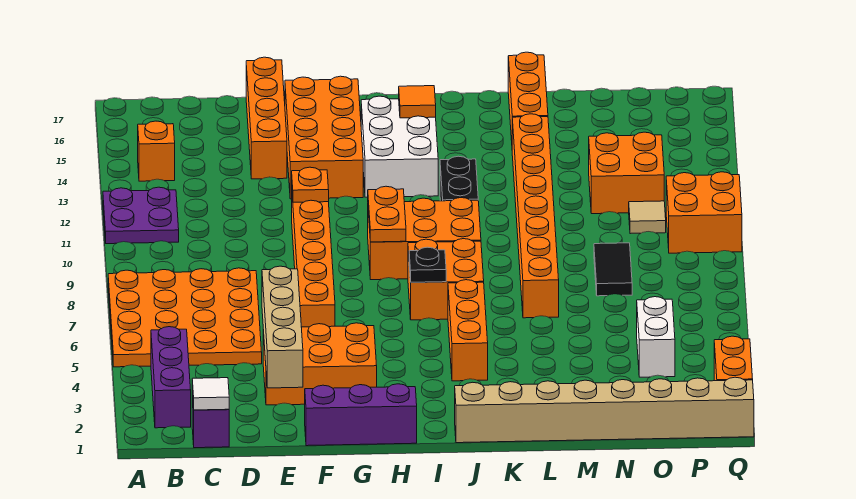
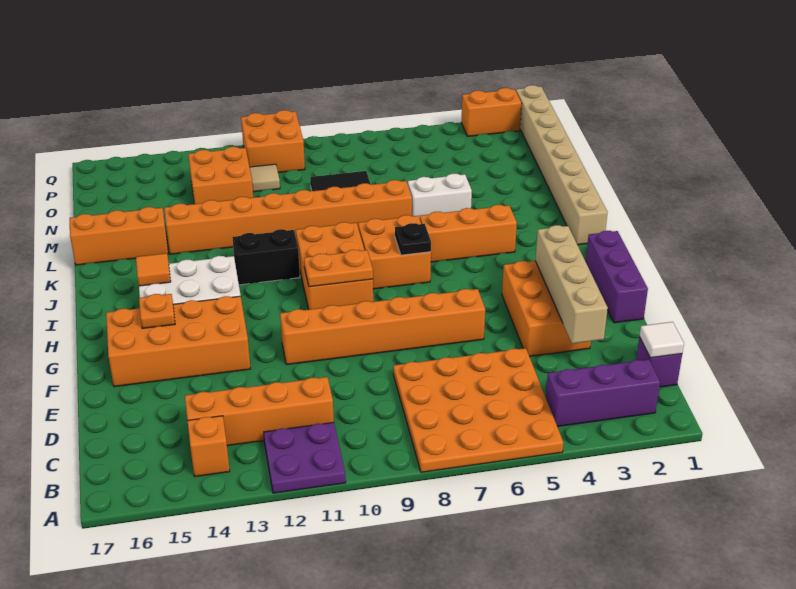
tan 1x4 brick [262,266,303,388] -> tan 1x4 brick turned to [535,225,608,344]
orange 1x4 brick [246,57,287,179] -> orange 1x4 brick moved to [185,377,334,446]
orange 1x1 plate [292,167,329,202] -> orange 1x1 plate moved to [139,294,175,329]
white 1x2 brick [637,297,675,377] -> white 1x2 brick moved to [408,174,472,219]

